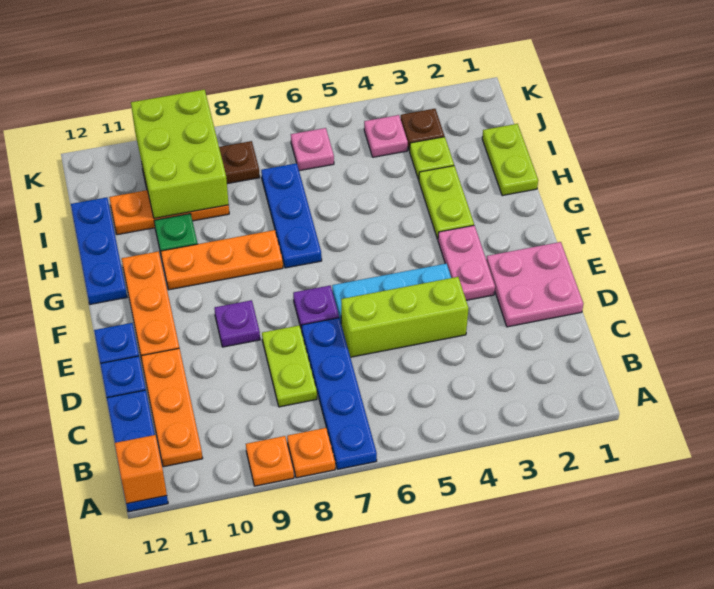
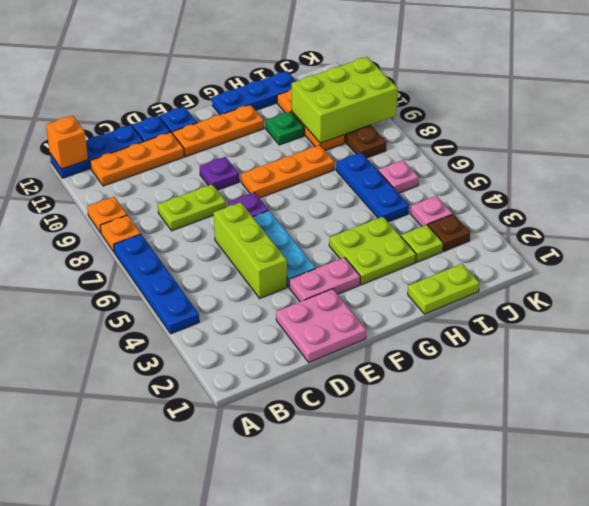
blue 1x4 plate [302,318,377,469] -> blue 1x4 plate turned to [114,234,199,334]
lime 1x2 plate [419,166,474,239] -> lime 2x2 plate [329,217,416,284]
blue 1x3 plate [261,163,322,268] -> blue 1x3 plate turned to [336,153,409,222]
orange 1x3 plate [161,230,283,290] -> orange 1x3 plate turned to [241,145,334,198]

